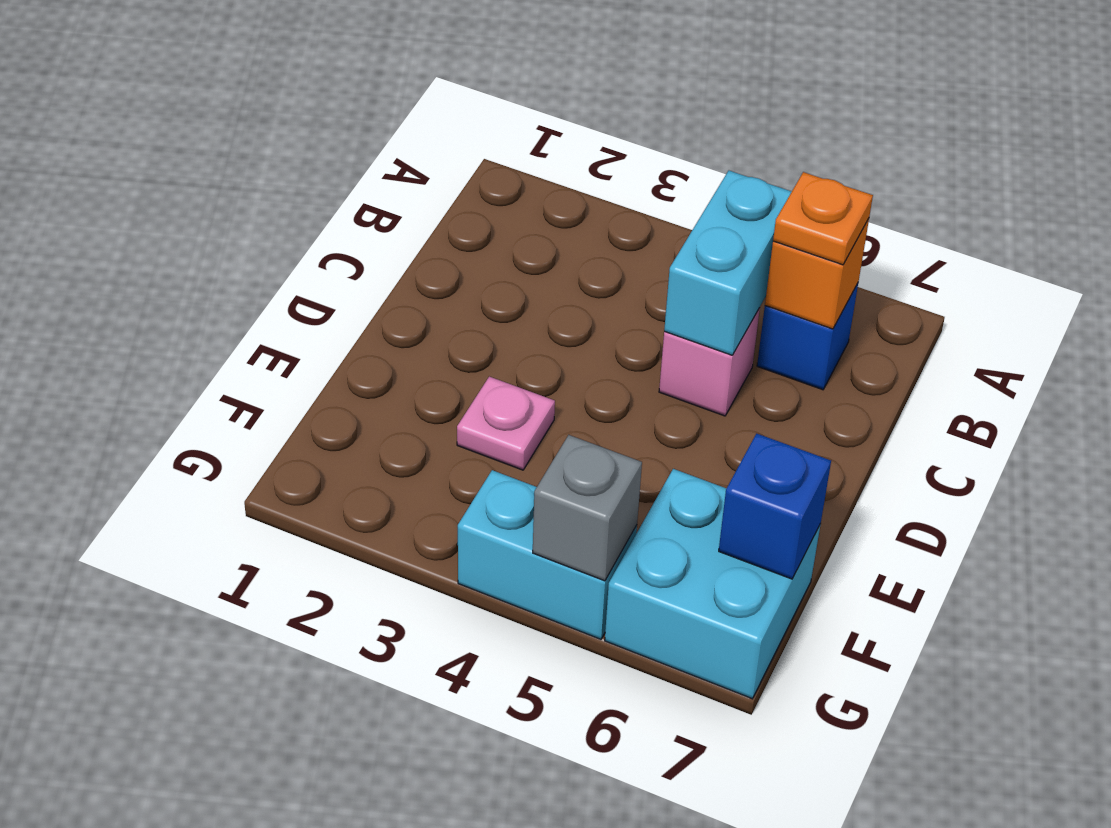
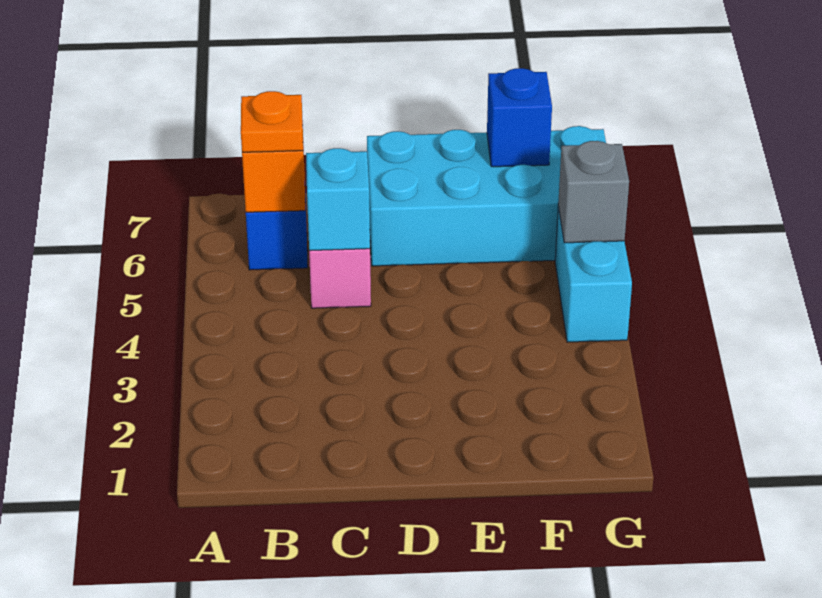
cyan 1x2 brick [664,171,792,355] -> cyan 1x1 brick [306,148,370,251]
pink 1x1 plate [457,377,555,470] -> none
cyan 2x2 brick [605,469,821,699] -> cyan 2x4 brick [367,126,606,266]

